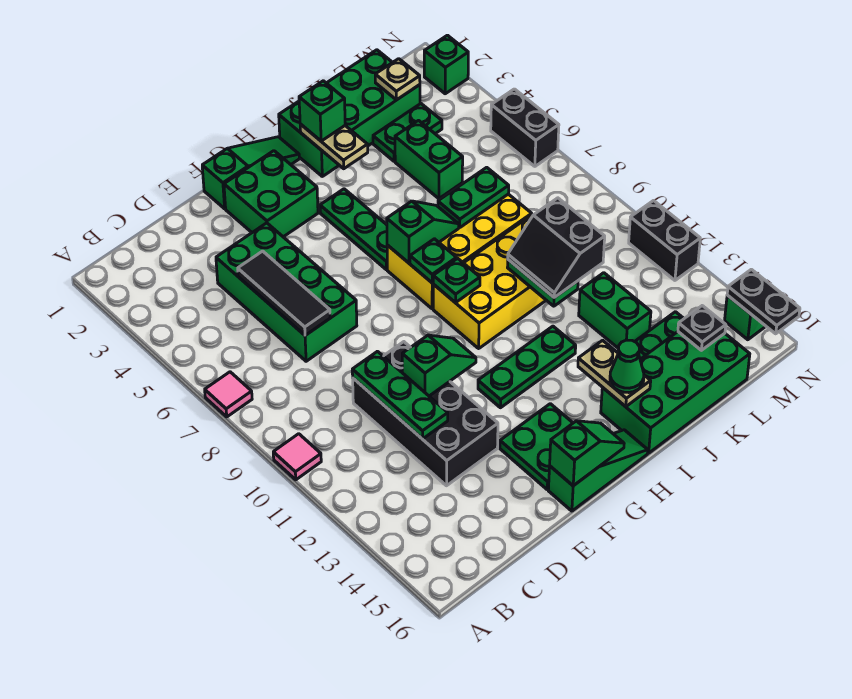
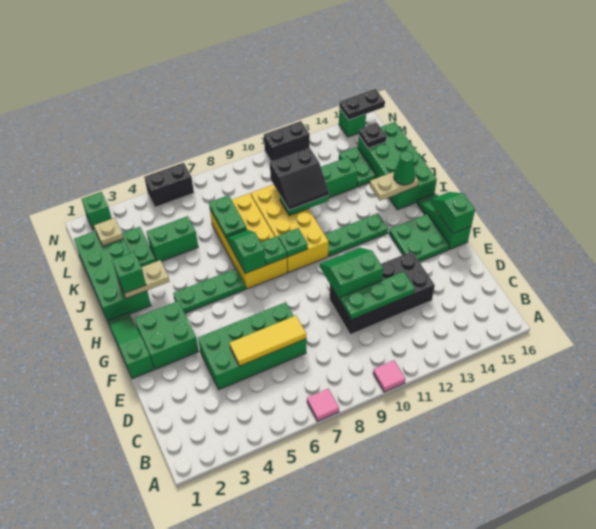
black 1x3 tile [238,251,330,335] -> yellow 1x3 tile [230,316,306,366]
green 1x2 slope [402,335,476,396] -> green 2x2 slope [320,248,383,301]
green 1x3 plate [478,326,576,408] -> green 1x3 plate turned to [324,214,388,256]

